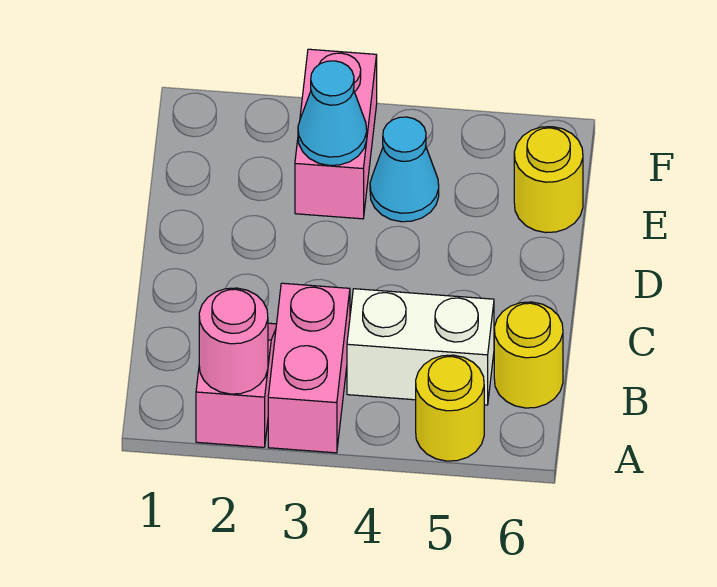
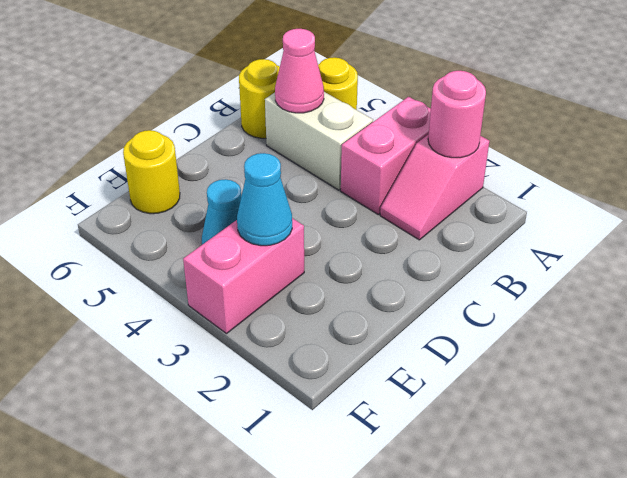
none -> pink 1x1 cone [275,29,324,113]

